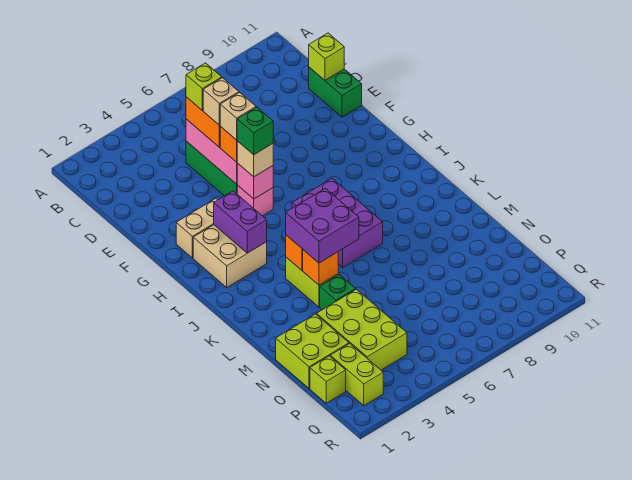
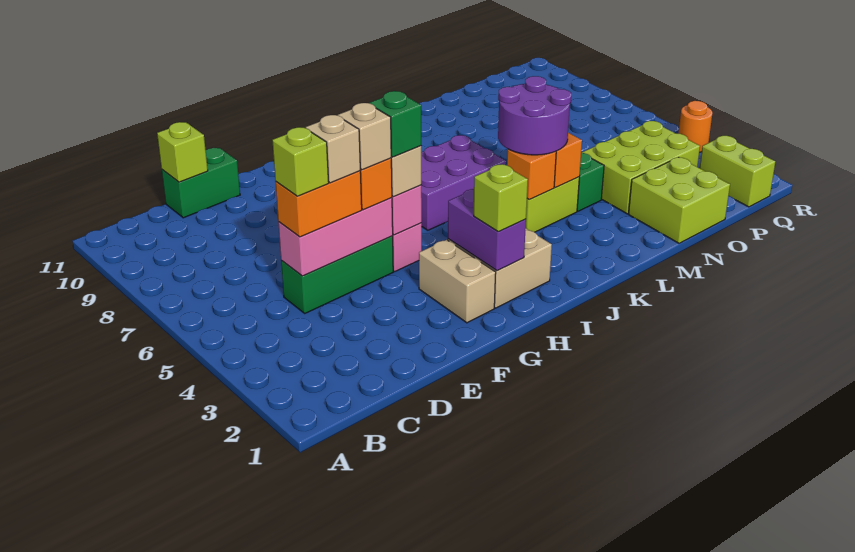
purple 1x2 brick [214,191,267,253] -> purple 1x2 brick turned to [448,189,526,271]
purple 2x2 brick [286,188,359,263] -> purple 2x2 round brick [498,76,571,155]
lime 1x1 brick [310,356,346,403] -> lime 1x1 brick moved to [474,164,528,232]
lime 1x2 brick [330,344,383,406] -> lime 1x2 brick turned to [700,136,775,207]
none -> orange 1x1 round brick [678,101,712,152]

